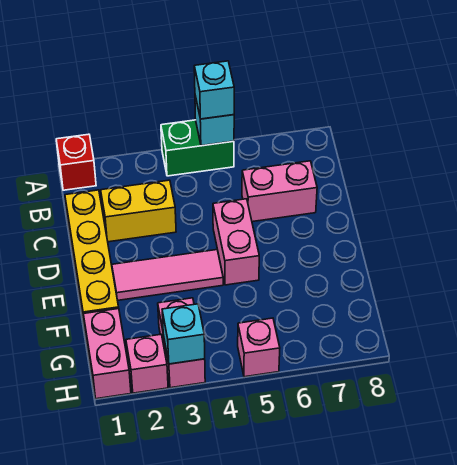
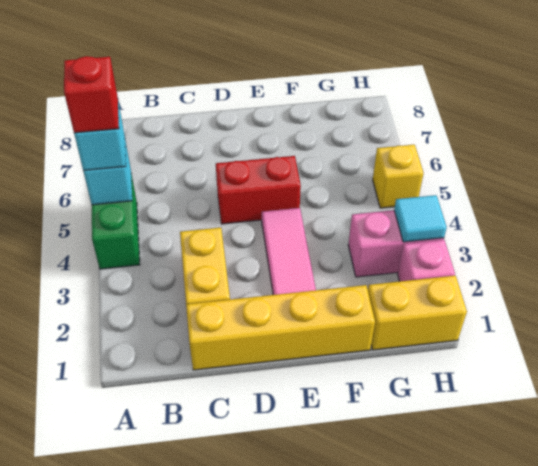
red 1x1 brick [56,134,96,190] -> red 1x1 brick moved to [64,56,119,133]
pink 1x2 brick [242,161,317,222] -> none
pink 1x2 brick [213,199,259,285] -> red 1x2 brick [216,156,301,224]
pink 1x2 brick [83,309,131,399] -> yellow 1x2 brick [368,276,467,350]
cyan 1x1 brick [162,304,205,364] -> cyan 1x1 tile [394,195,447,242]
pink 1x1 brick [238,318,280,377] -> yellow 1x1 brick [373,145,424,208]

